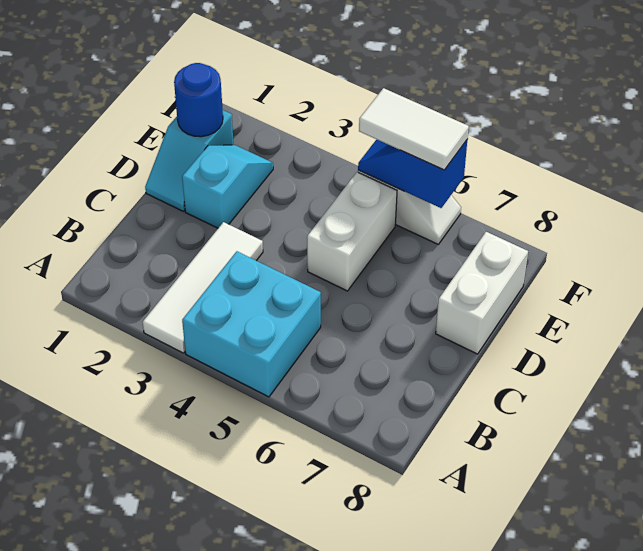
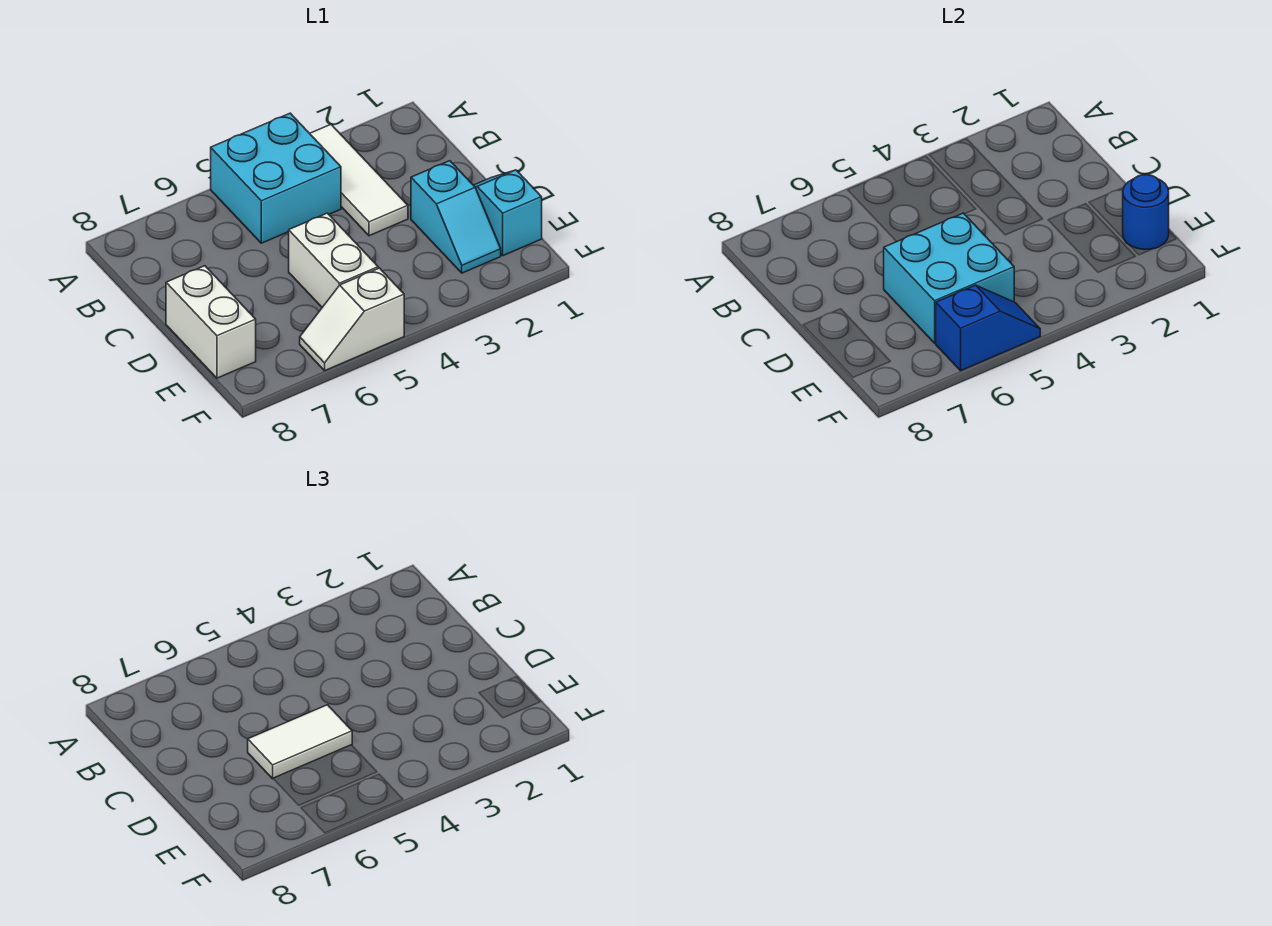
none -> cyan 2x2 brick [884,213,1014,343]
white 1x2 tile [359,88,469,170] -> white 1x2 tile moved to [248,705,352,779]

